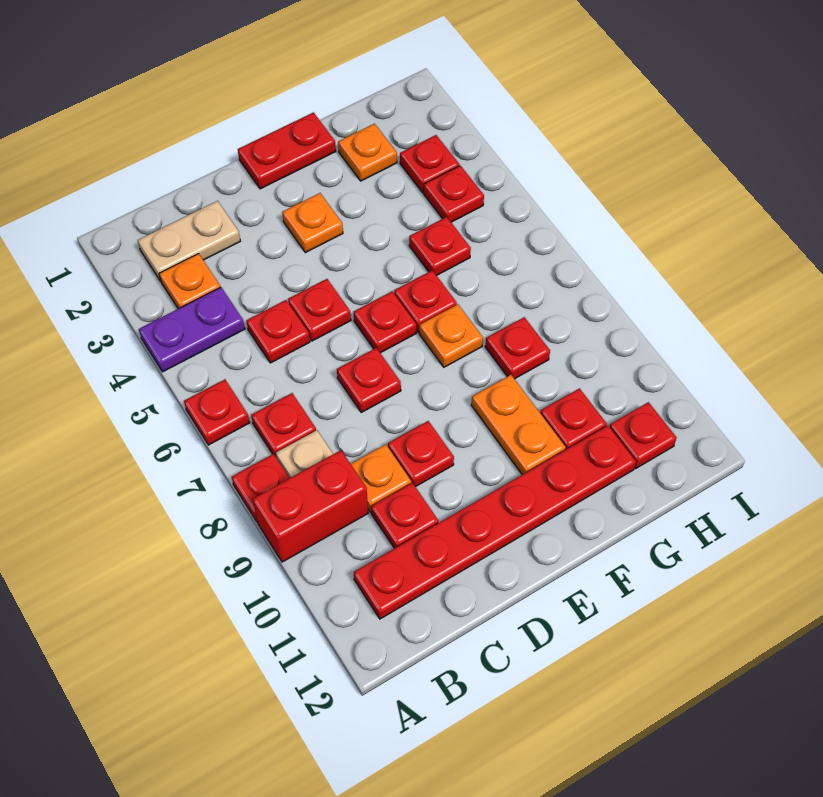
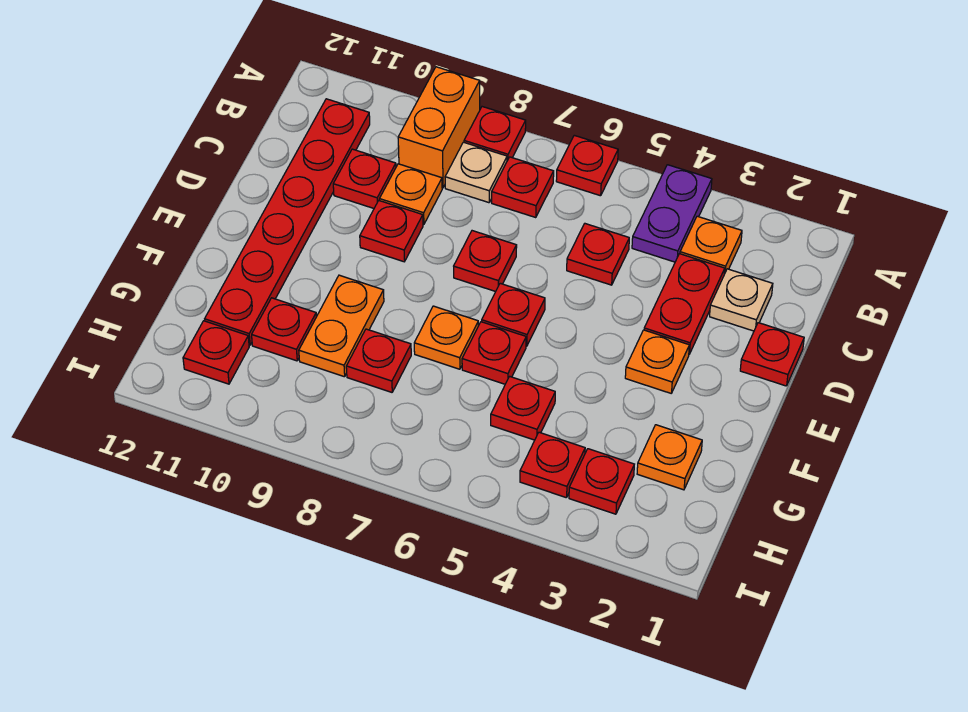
red 1x2 brick [253,450,368,562] -> orange 1x2 brick [398,67,480,188]
tan 1x2 plate [138,201,240,281] -> tan 1x1 plate [710,269,773,331]
red 1x1 plate [288,279,351,341] -> red 1x1 plate moved to [740,323,804,386]
red 1x2 plate [238,112,336,189] -> red 1x2 plate moved to [644,254,725,354]
orange 1x2 plate [471,375,566,475] -> orange 1x2 plate turned to [299,275,384,377]

